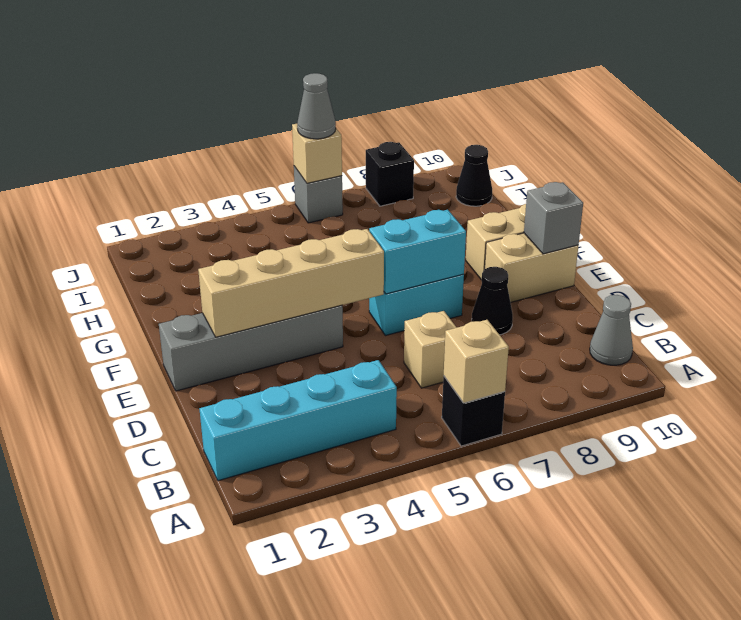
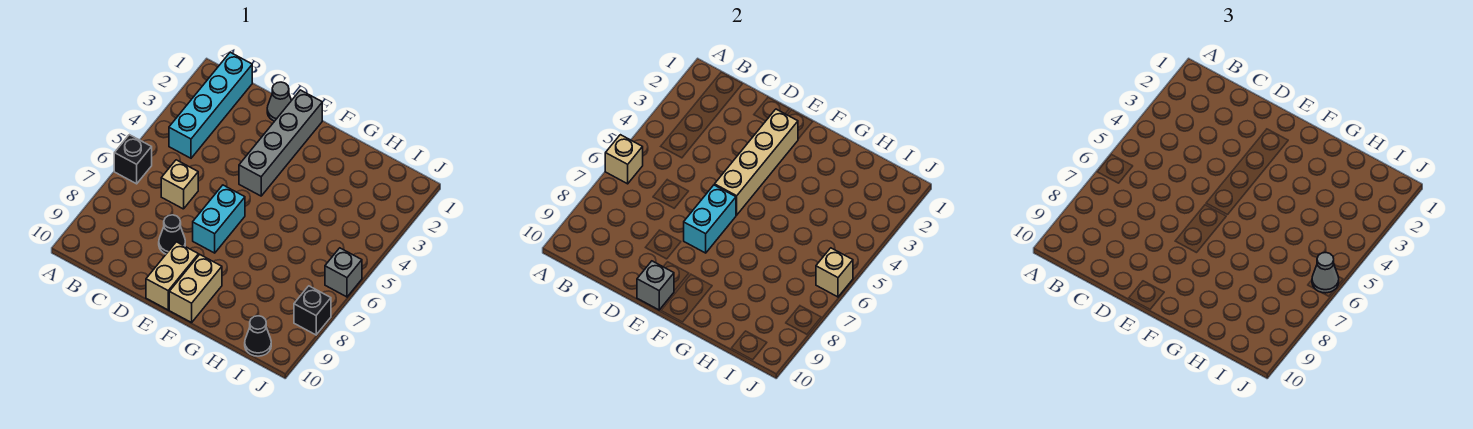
grey 1x1 cone [590,295,633,365] -> grey 1x1 cone moved to [267,82,292,121]

